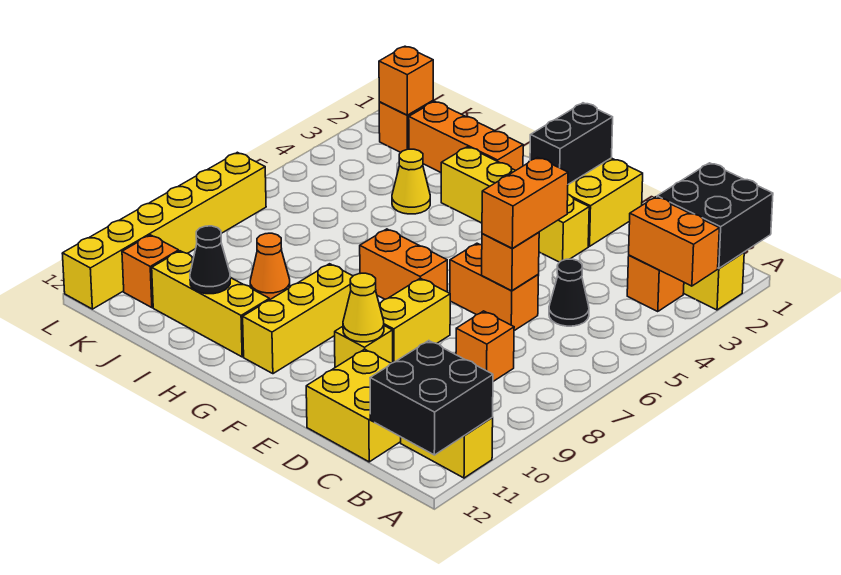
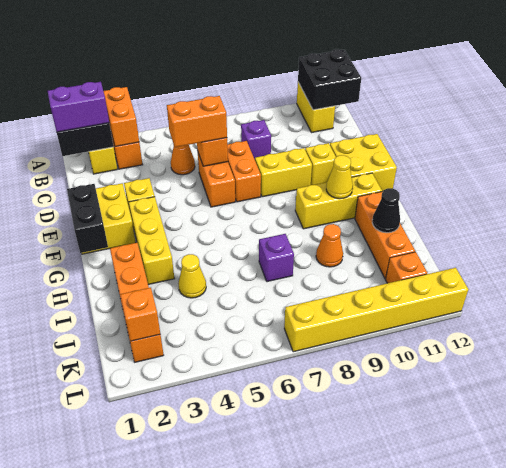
none -> purple 1x2 brick [48,82,109,132]
black 1x1 cone [549,259,589,326] -> orange 1x1 cone [171,144,195,175]
orange 1x1 brick [456,311,514,381] -> purple 1x1 brick [241,120,271,159]
yellow 2x2 brick [306,349,401,462] -> yellow 2x2 brick moved to [330,134,397,191]
yellow 1x1 cone [343,273,384,342] -> yellow 1x1 cone moved to [326,155,353,199]
black 1x2 brick [530,103,613,184] -> black 1x2 brick turned to [67,184,108,253]
orange 1x2 brick [360,229,447,299] -> orange 1x2 brick moved to [227,141,261,202]
yellow 1x3 brick [152,251,270,357] -> orange 1x3 brick [355,191,415,279]
none -> purple 1x1 brick [259,234,294,282]

